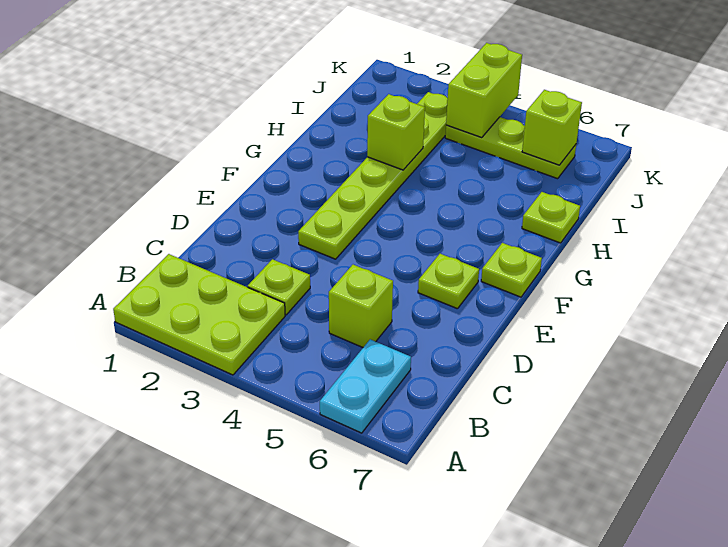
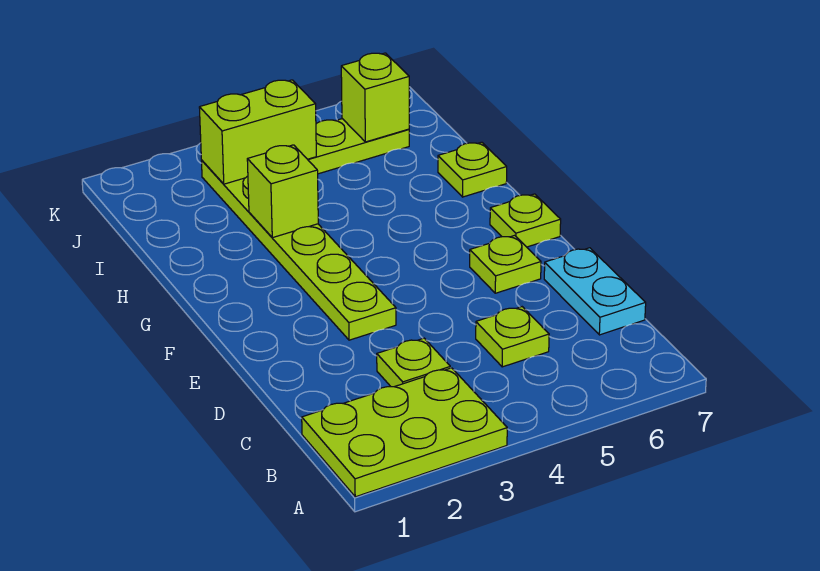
cyan 1x2 plate [320,339,411,433] -> cyan 1x2 plate moved to [544,248,646,335]
lime 1x1 brick [329,265,393,347] -> lime 1x1 plate [476,307,549,367]
lime 1x2 brick [446,43,522,138] -> lime 1x2 brick turned to [199,80,316,184]

